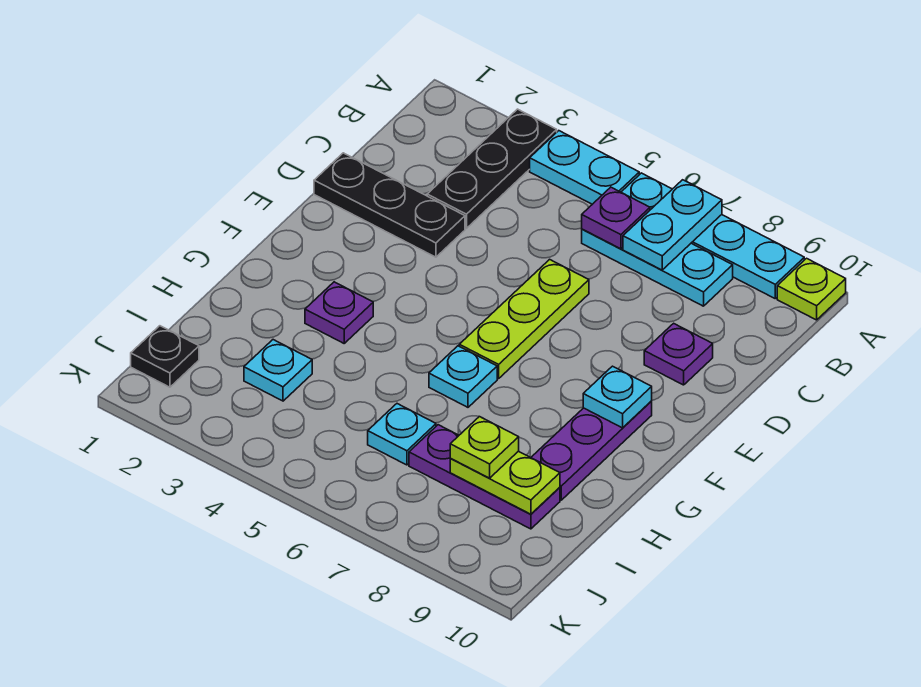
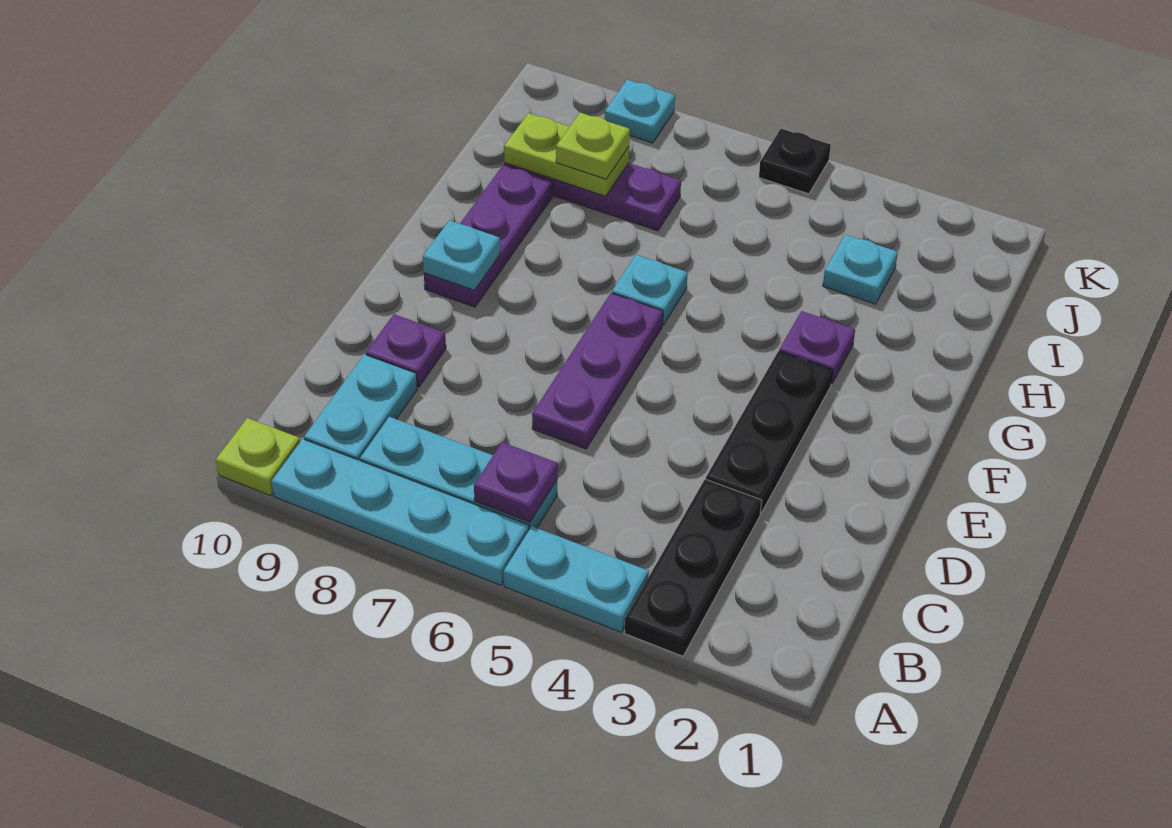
cyan 1x2 plate [623,180,722,270] -> cyan 1x2 plate moved to [304,354,417,461]
black 1x3 plate [314,153,465,257] -> black 1x3 plate turned to [706,351,833,513]
lime 1x3 plate [459,259,589,379] -> purple 1x3 plate [532,293,663,449]
cyan 1x1 plate [368,404,436,465] -> cyan 1x1 plate moved to [605,80,675,143]
black 1x1 plate [131,326,199,387] -> black 1x1 plate moved to [759,129,831,194]

